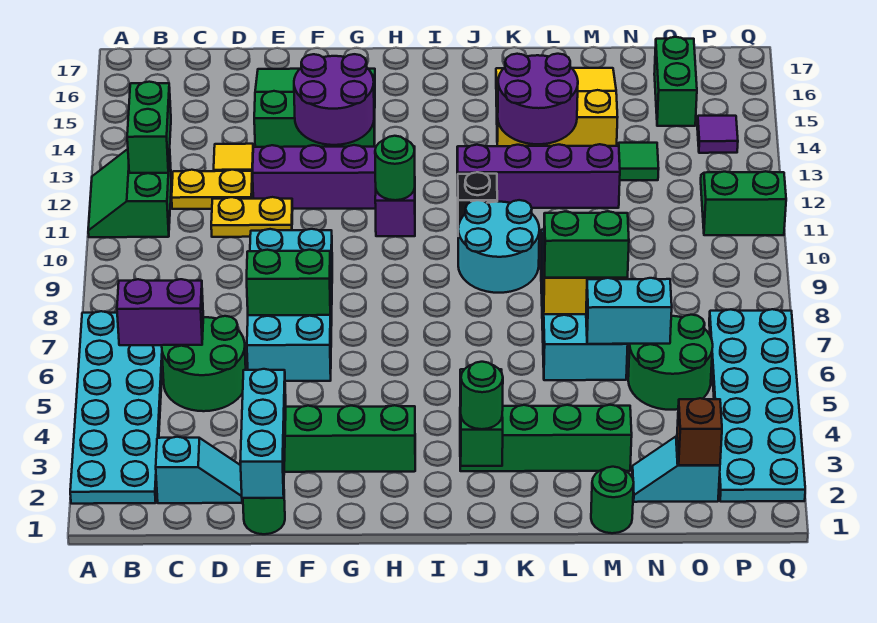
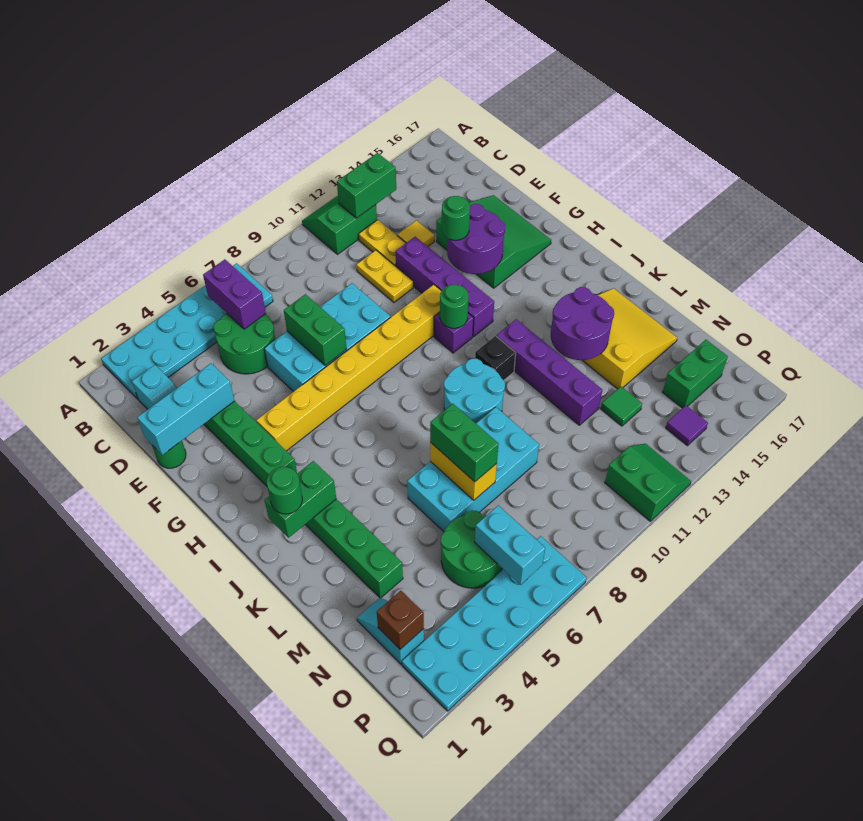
none -> yellow 1x8 brick [257,285,441,451]
green 1x1 round brick [591,467,634,533] -> green 1x1 round brick moved to [442,196,470,240]
cyan 1x2 brick [586,278,672,344] -> cyan 1x2 brick moved to [475,506,545,585]

